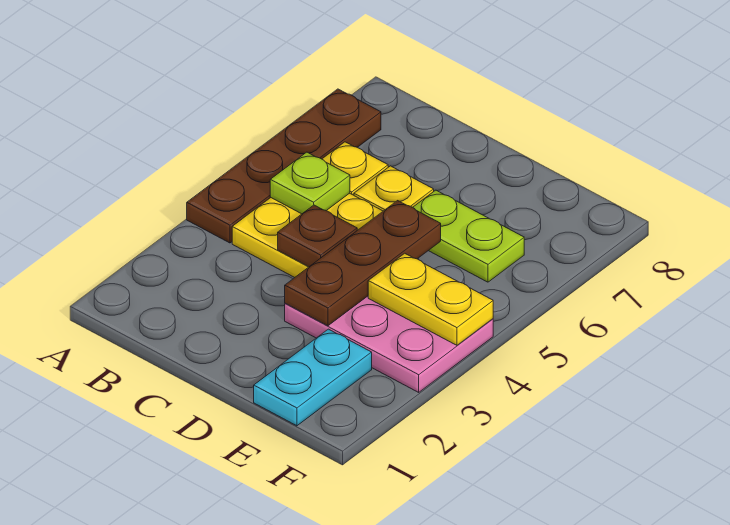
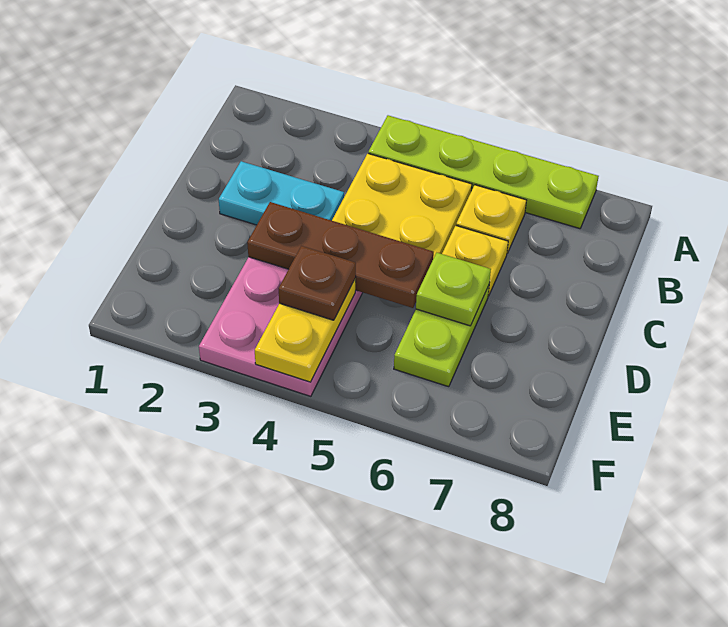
brown 1x4 plate [187,89,381,243] -> lime 1x4 plate [368,115,599,229]
lime 1x1 plate [270,152,350,214] -> lime 1x1 plate moved to [416,253,491,326]
brown 1x1 plate [278,205,357,267] -> brown 1x1 plate moved to [278,246,356,320]
cyan 1x2 plate [254,329,372,426] -> cyan 1x2 plate moved to [219,161,344,225]

